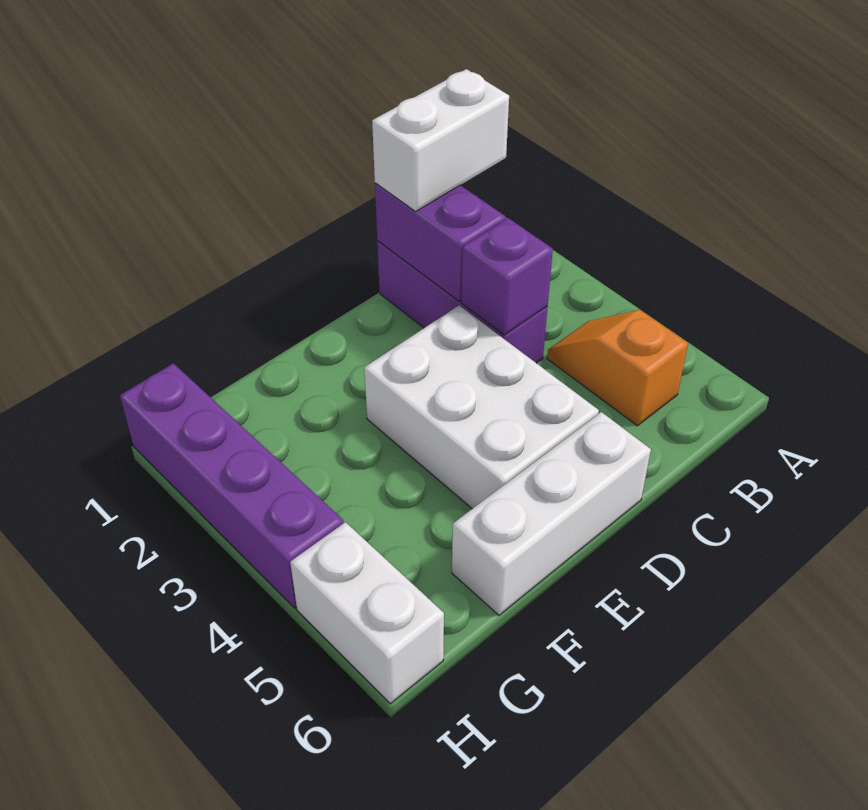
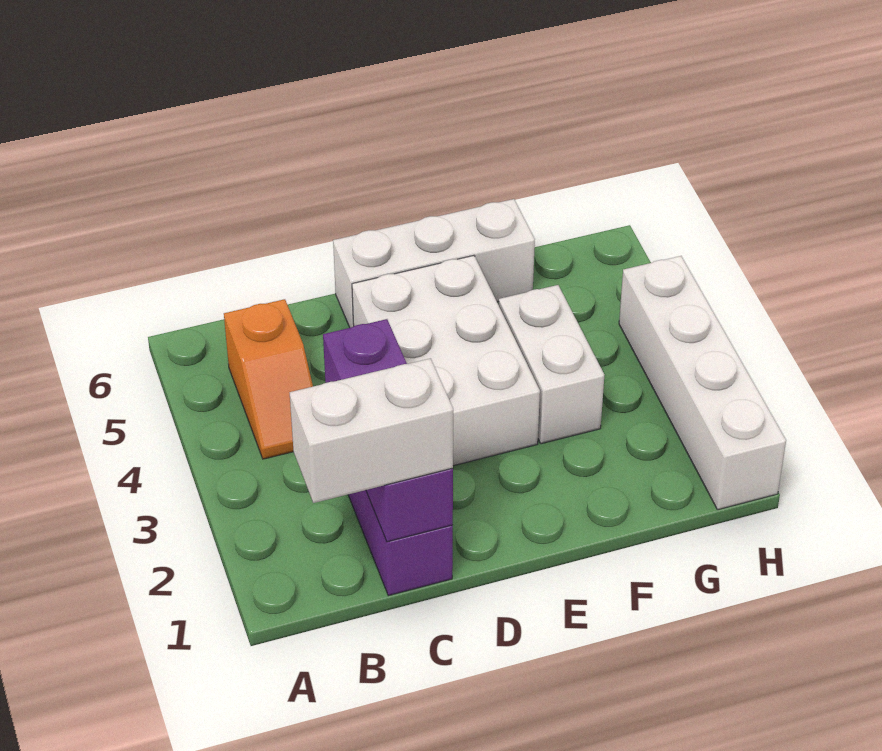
purple 1x4 brick [120,363,343,608] -> white 1x4 brick [619,256,786,510]
white 1x2 brick [290,522,444,704] -> white 1x2 brick moved to [499,285,604,444]

